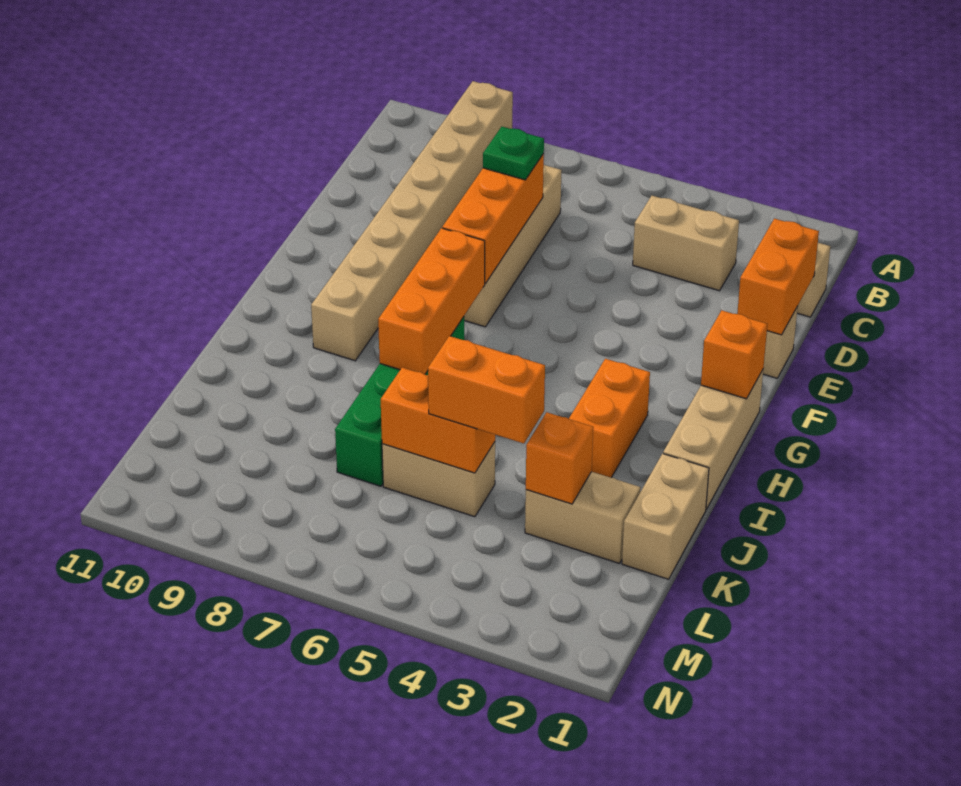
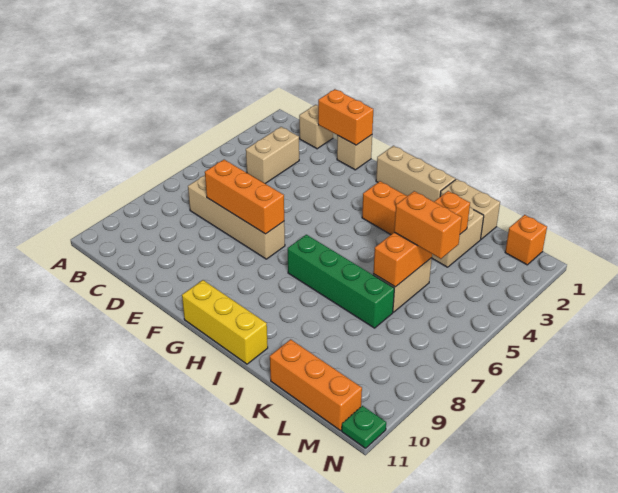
tan 1x8 brick [311,81,513,361] -> none
green 1x1 plate [483,127,544,180] -> green 1x1 plate moved to [342,406,386,448]
orange 1x1 brick [701,310,767,399] -> orange 1x1 brick moved to [505,215,547,265]
orange 1x3 brick [378,228,485,374] -> orange 1x3 brick moved to [270,339,362,431]
none -> yellow 1x3 brick [182,280,268,364]
orange 1x2 brick [428,336,545,443] -> orange 1x2 brick turned to [394,191,462,259]

